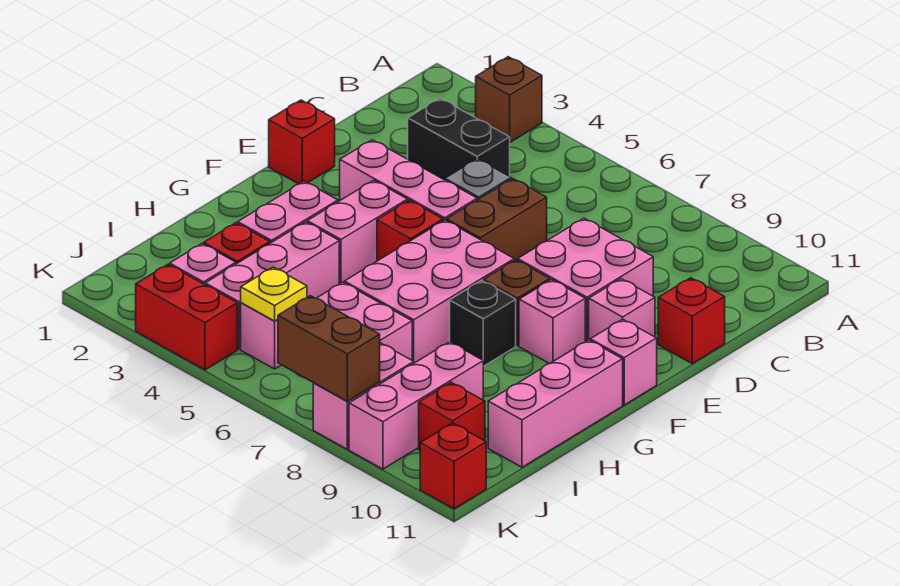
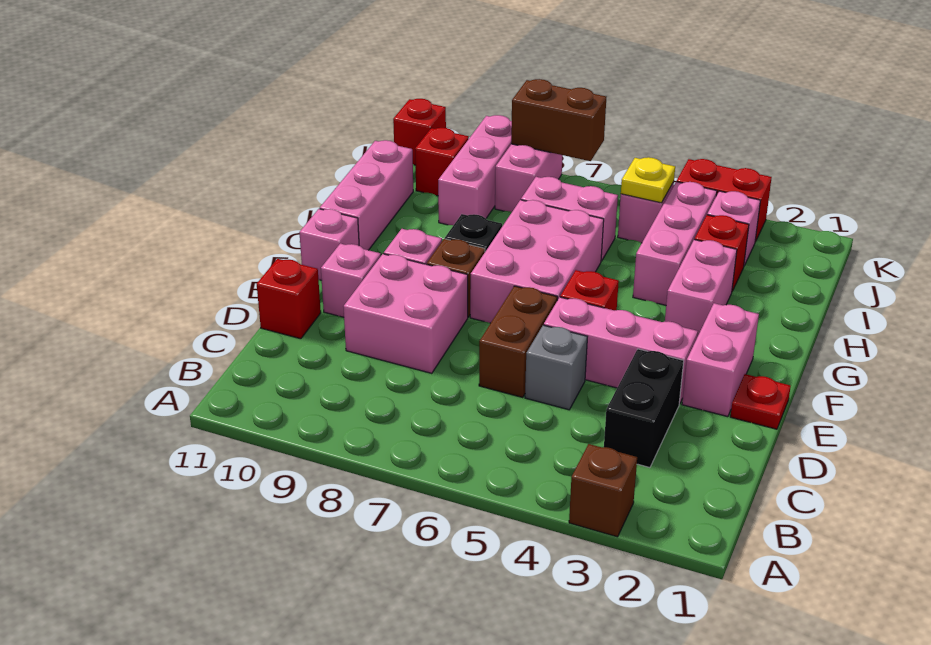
black 1x2 brick [408,98,510,180] -> black 1x2 brick turned to [604,349,684,468]
red 1x1 brick [269,100,335,184] -> red 1x1 plate [730,374,791,429]
pink 1x2 brick [307,180,408,284] -> pink 1x2 brick moved to [682,303,759,417]

